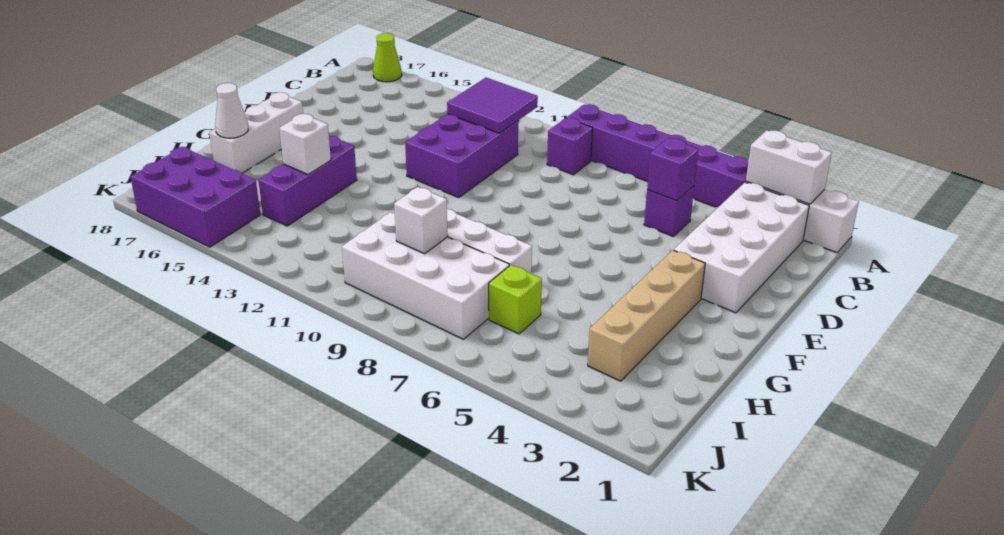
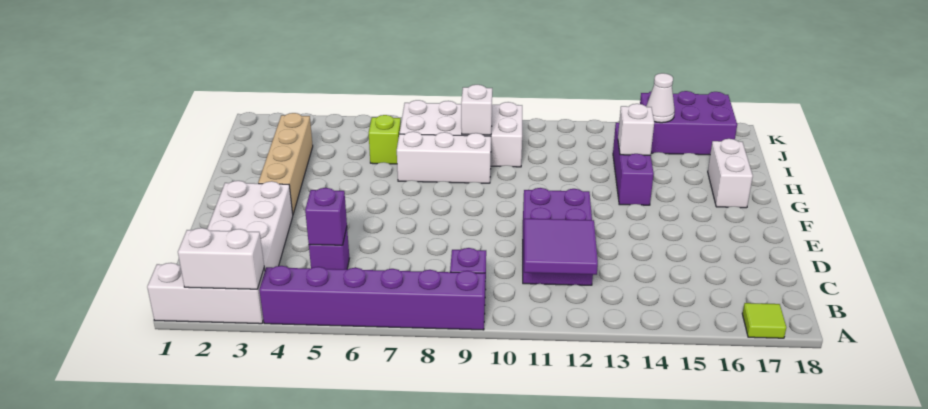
lime 1x1 cone [373,33,402,82] -> lime 1x1 tile [742,303,786,338]
white 1x3 brick [209,92,303,173] -> white 1x2 brick [708,139,753,208]
white 1x1 cone [215,83,248,138] -> white 1x1 cone moved to [646,73,675,123]

